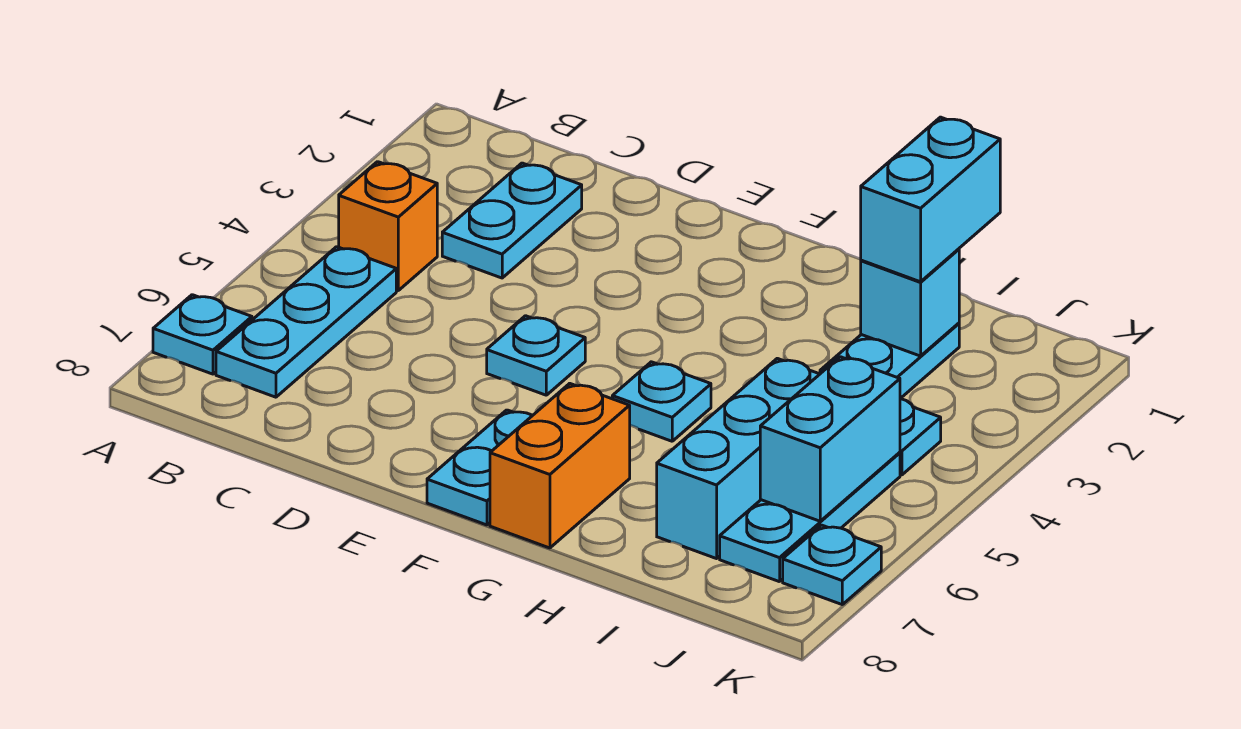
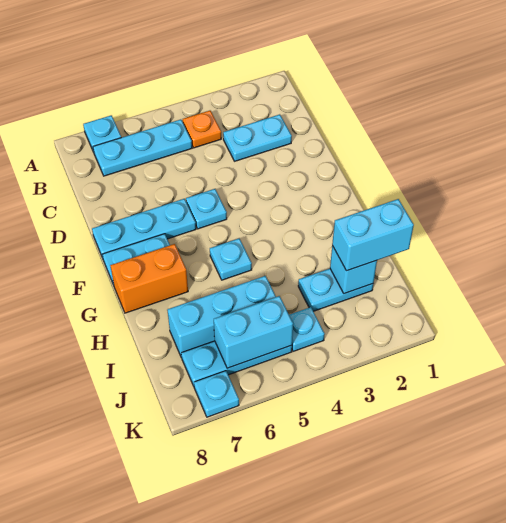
orange 1x1 brick [339,162,437,290] -> orange 1x1 plate [183,111,221,148]
none -> cyan 1x3 plate [92,199,196,258]

